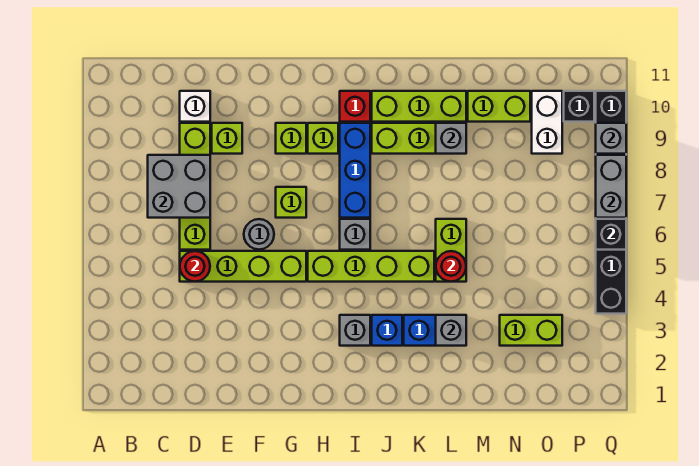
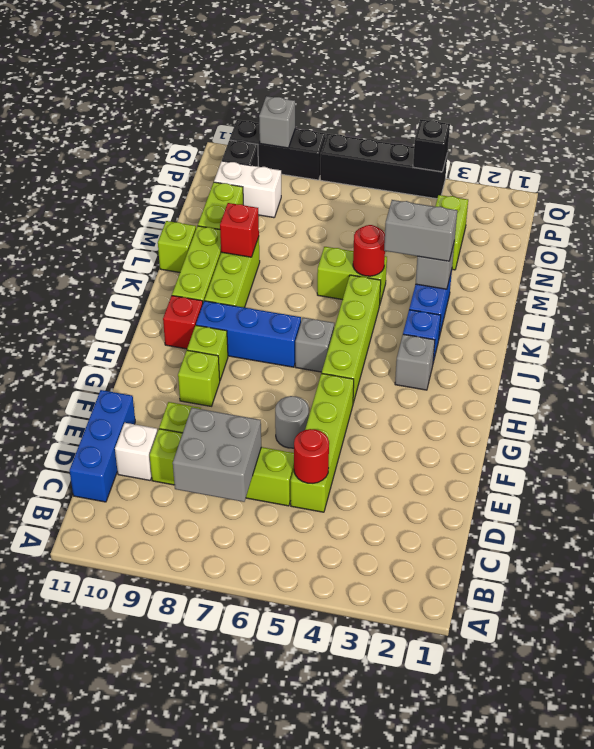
none -> blue 1x3 brick [69,390,135,502]
lime 1x1 brick [276,187,306,218] -> lime 1x1 brick moved to [158,221,196,272]
grey 1x1 brick [436,123,466,154] -> red 1x1 brick [220,203,259,257]
black 1x1 brick [596,219,626,250] -> black 1x1 brick moved to [413,119,450,172]
grey 1x2 brick [596,155,626,218] -> grey 1x2 brick moved to [384,200,457,261]

